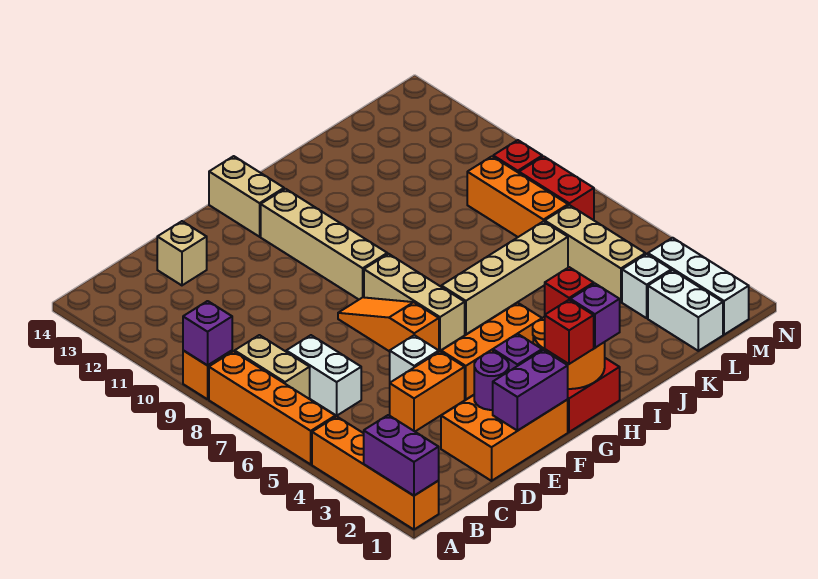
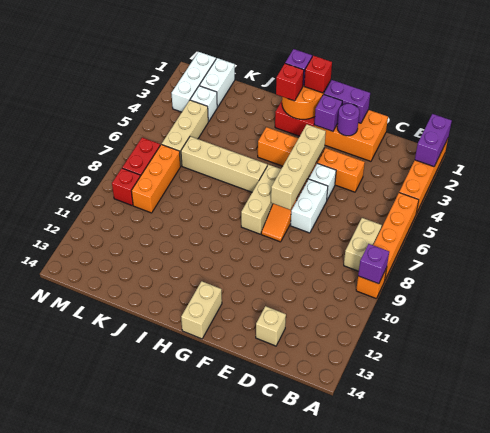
white 1x2 brick [286,335,361,416] -> white 1x2 brick moved to [291,179,328,233]
tan 1x4 brick [261,189,387,299] -> tan 1x4 brick moved to [271,124,326,210]

